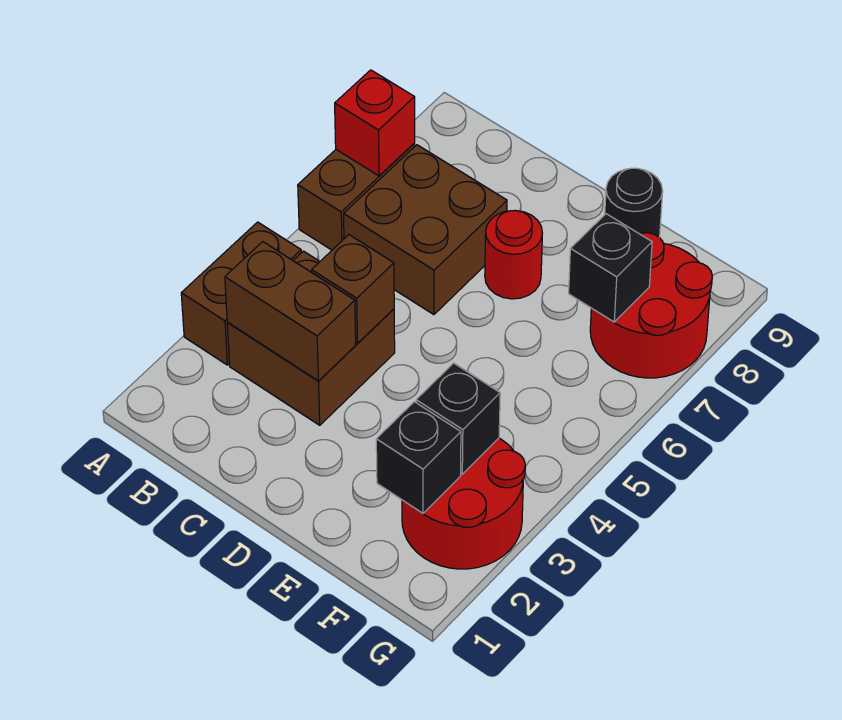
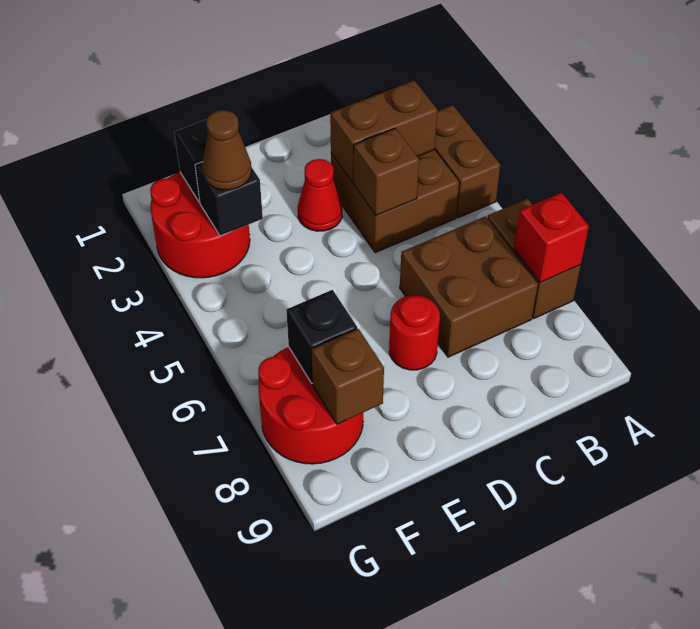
none -> red 1x1 cone [298,159,342,231]
black 1x1 round brick [605,168,663,237] -> none
none -> brown 1x1 cone [202,110,251,190]
none -> brown 1x1 brick [312,329,384,424]

